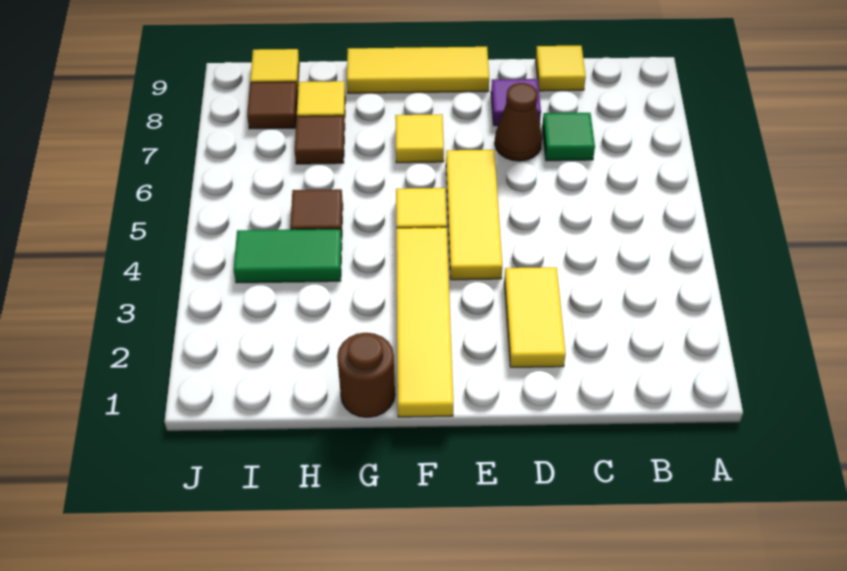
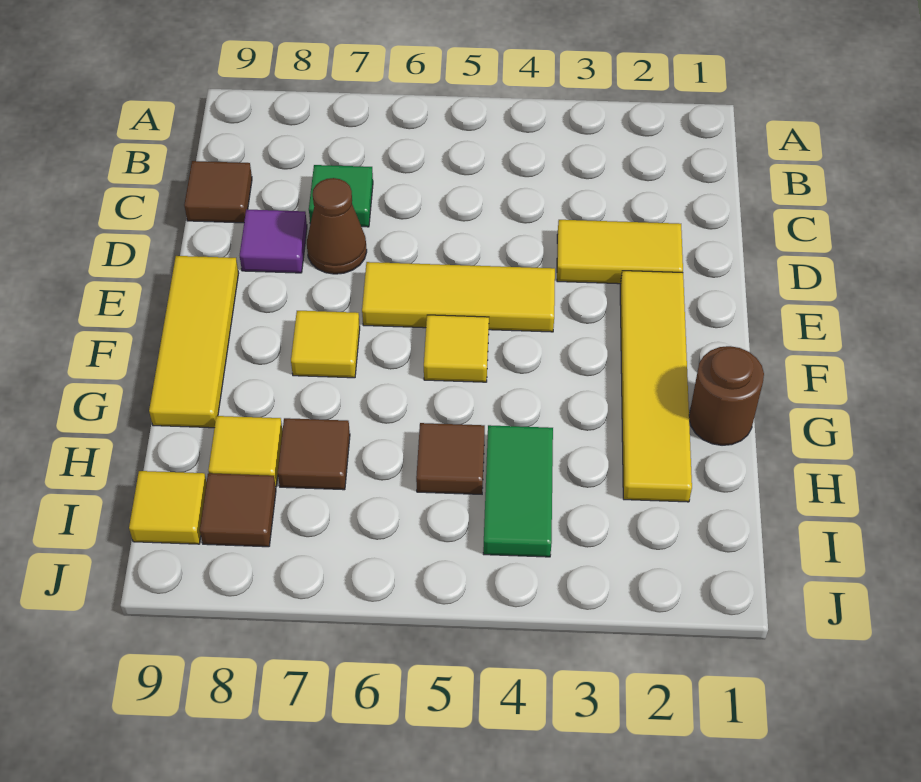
yellow 1x1 tile [536,46,586,91] -> brown 1x1 tile [184,161,252,223]
yellow 1x4 tile [396,227,453,417] -> yellow 1x4 tile turned to [620,271,692,502]

